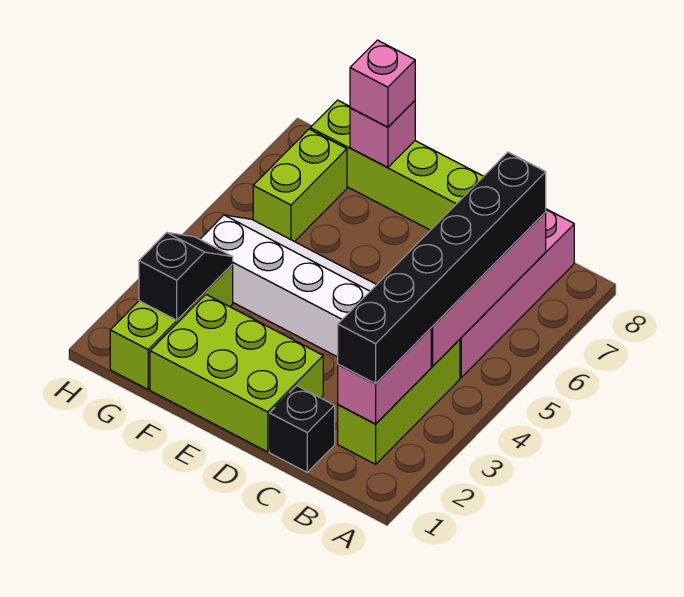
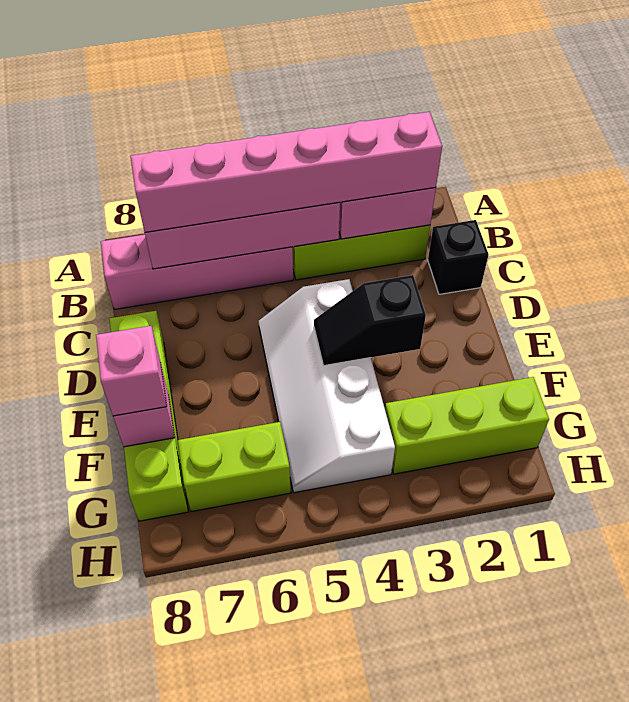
black 1x6 brick [338,152,546,384] -> pink 1x6 brick [131,112,442,232]
lime 2x3 brick [150,295,323,452] -> none
black 1x2 slope [139,233,233,320] -> black 1x2 slope moved to [314,275,426,365]

